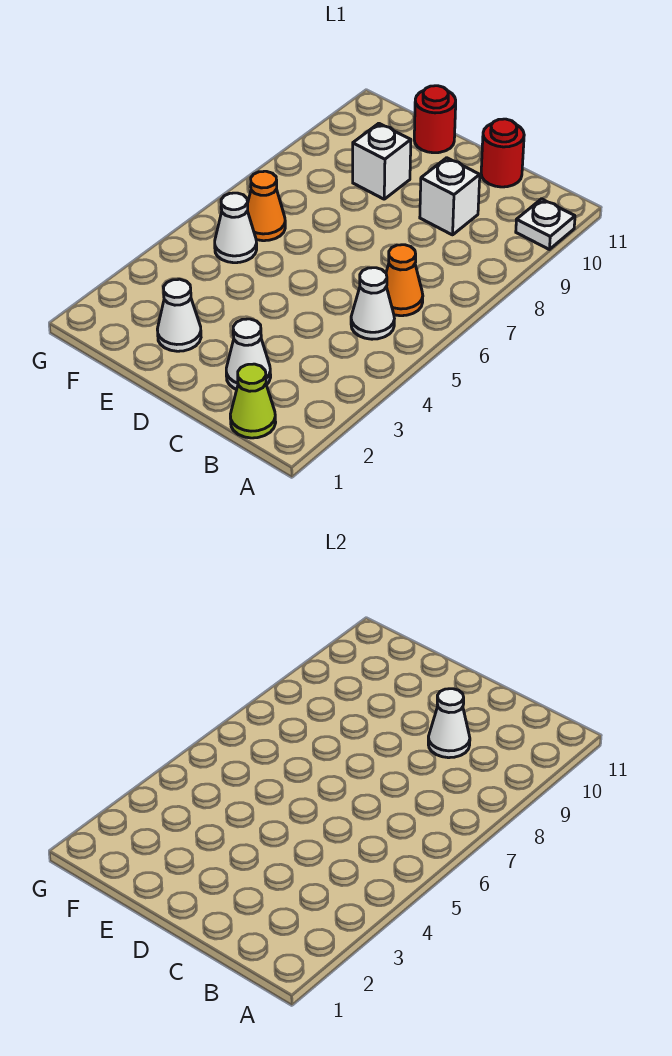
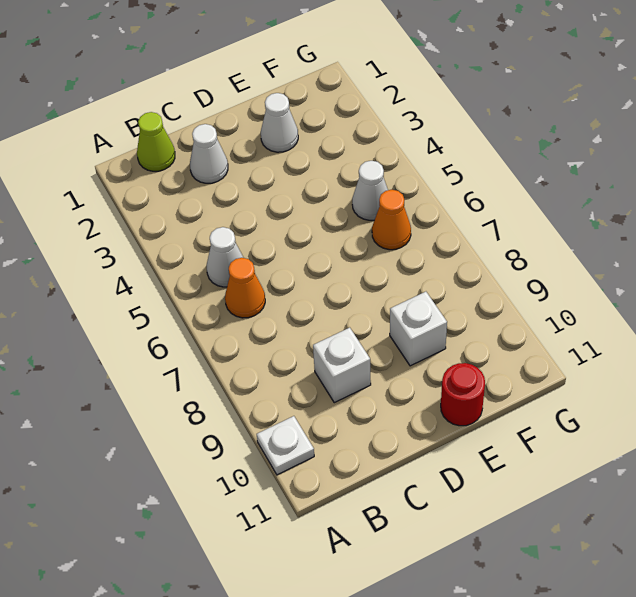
white 1x1 cone [428,689,470,758] -> none
red 1x1 round brick [481,119,524,187] -> none

